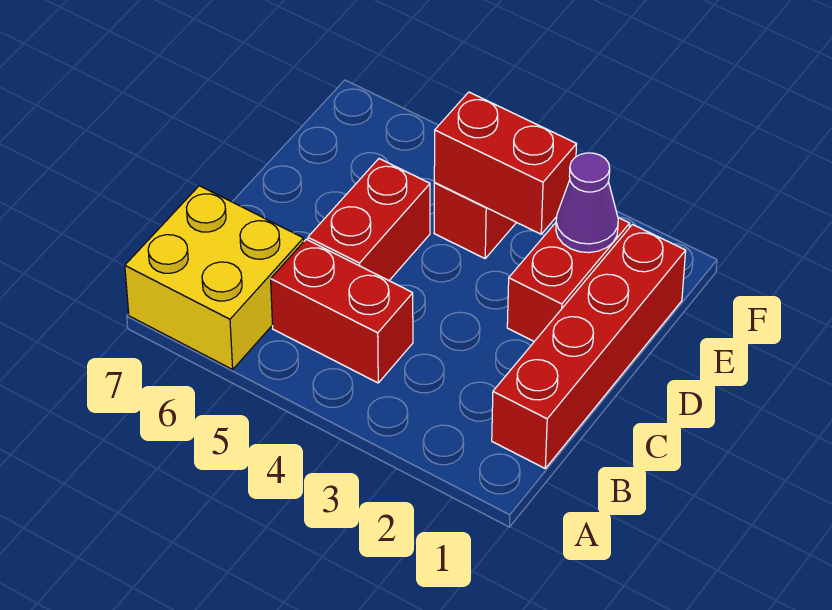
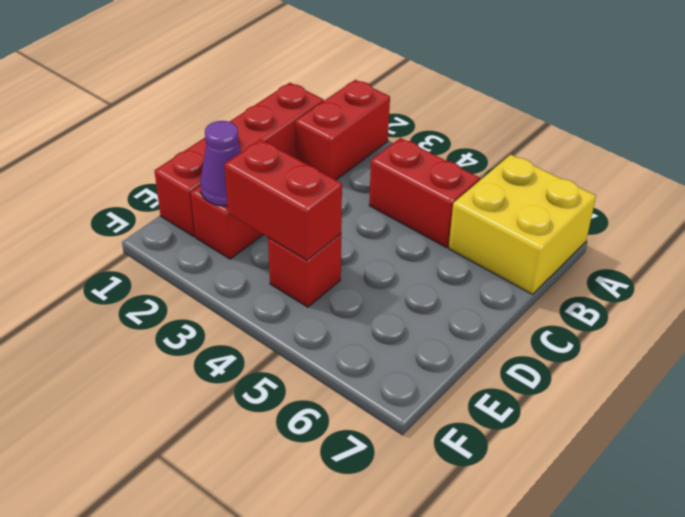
red 1x2 brick [308,159,430,280] -> red 1x2 brick moved to [295,80,390,180]

